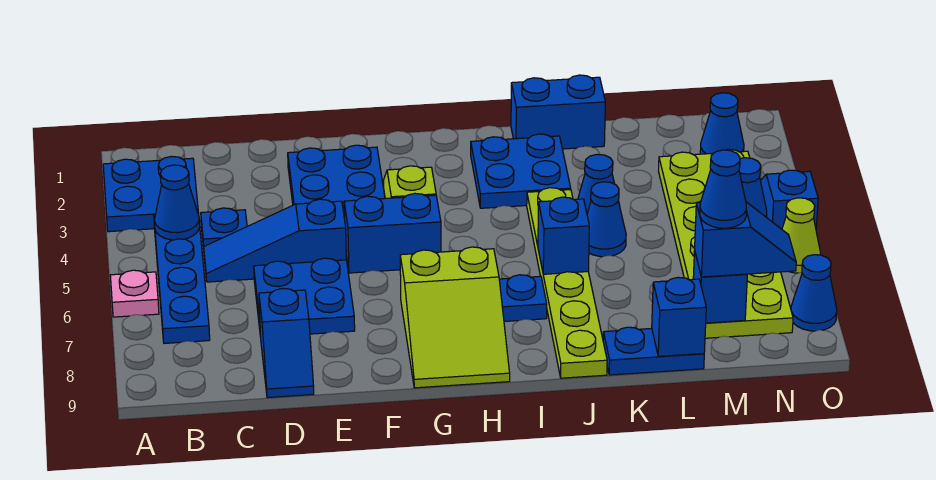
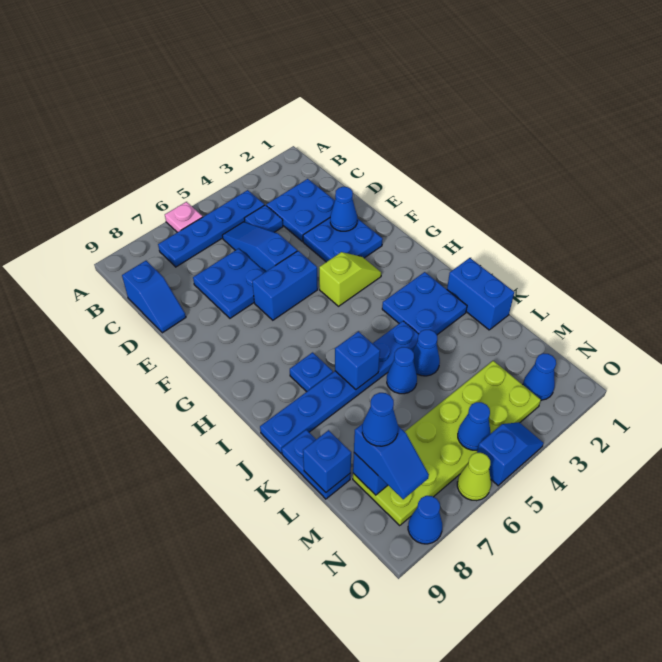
blue 2x2 plate [103,156,198,232] -> blue 2x2 plate moved to [266,179,335,242]
blue 1x1 cone [154,165,200,240] -> blue 1x1 cone moved to [330,187,357,231]
blue 1x2 slope [259,288,314,398] -> blue 1x2 slope turned to [122,261,186,333]
blue 1x2 brick [344,193,441,273] -> blue 1x2 brick turned to [252,251,318,320]
lime 2x3 slope [400,247,510,388] -> none
lime 1x6 plate [527,188,607,378] -> blue 1x6 plate [260,321,418,453]

